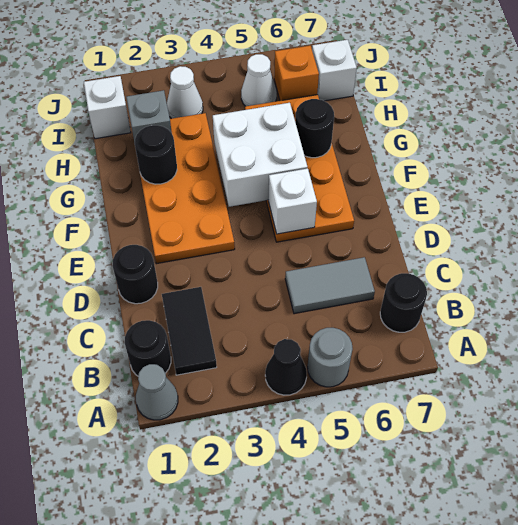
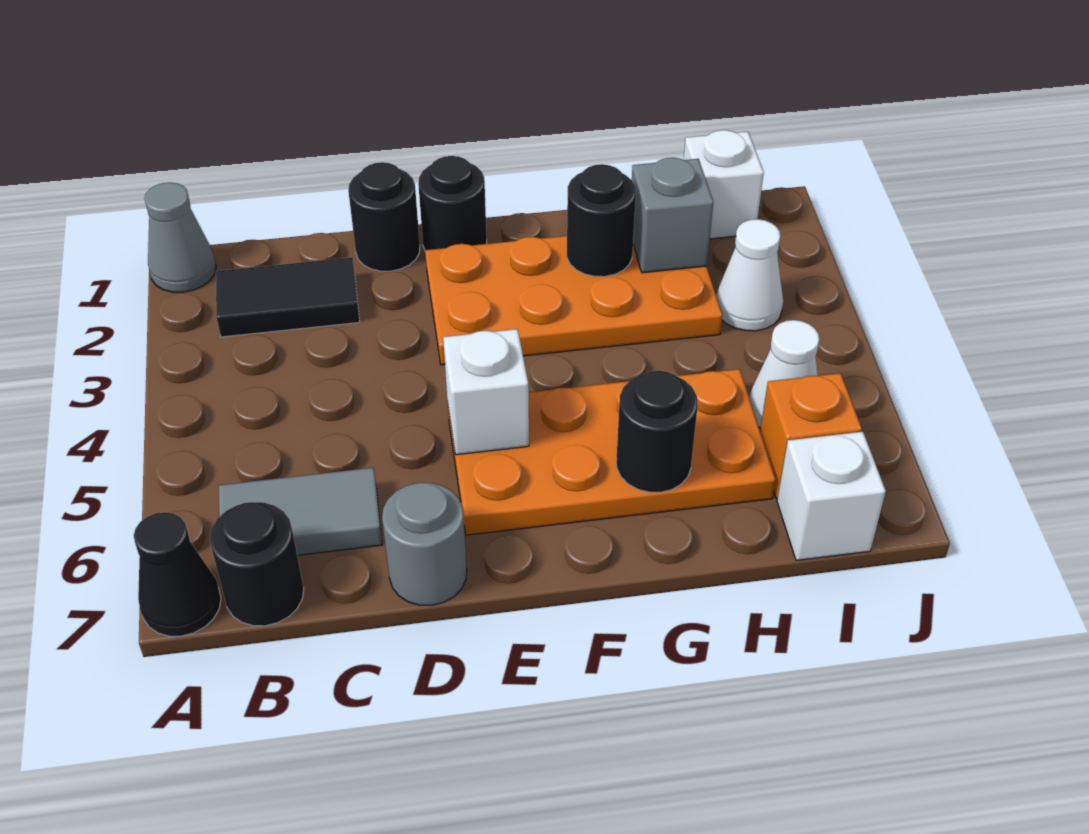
black 1x1 cone [265,339,307,395] -> black 1x1 cone moved to [134,512,221,636]
grey 1x1 round brick [308,328,353,387] -> grey 1x1 round brick moved to [382,482,467,605]
black 1x1 round brick [125,320,171,376] -> black 1x1 round brick moved to [418,156,487,250]
grey 1x2 tile [285,257,375,314] -> grey 1x2 tile turned to [219,468,382,555]
white 2x2 brick [213,103,307,207] -> none

